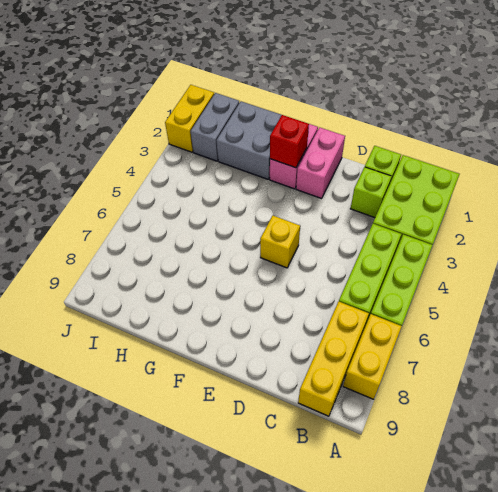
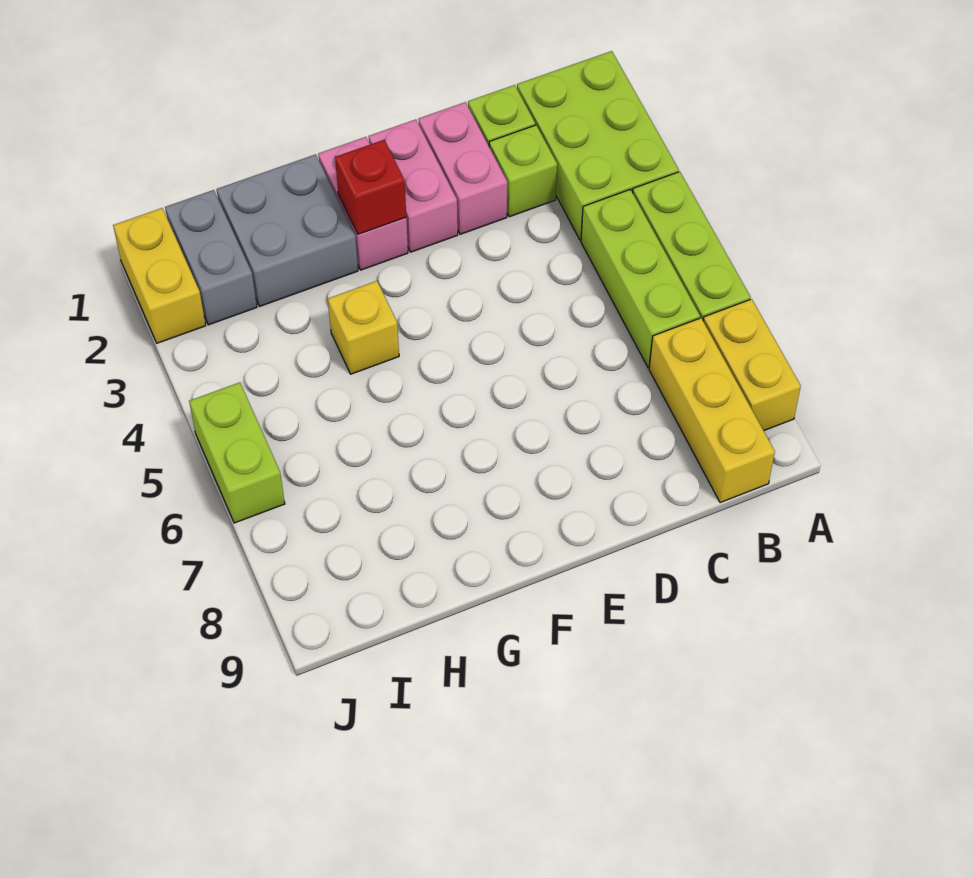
none -> pink 1x2 brick [418,102,507,234]
yellow 1x1 brick [260,216,300,268] -> yellow 1x1 brick moved to [328,281,399,374]
none -> lime 1x2 brick [189,382,285,523]

